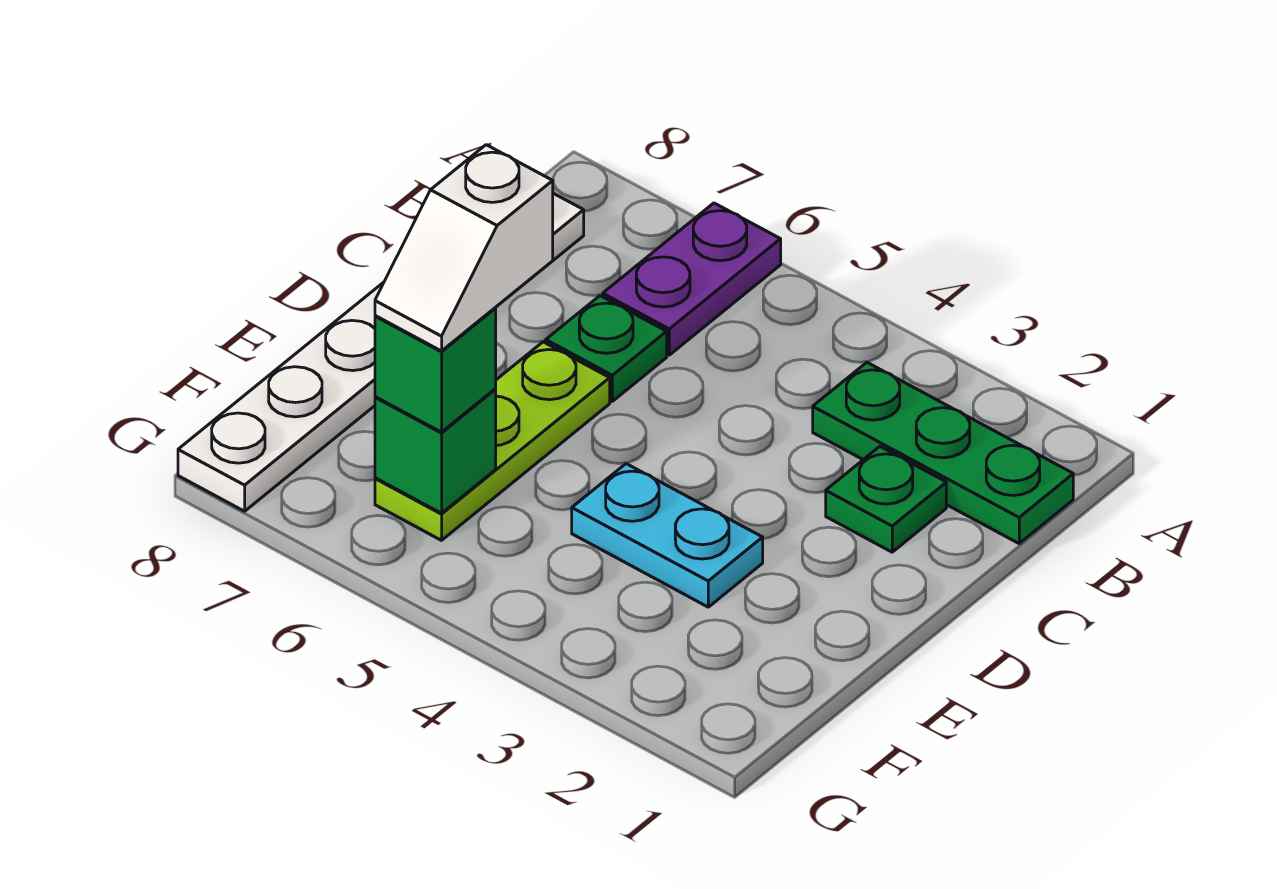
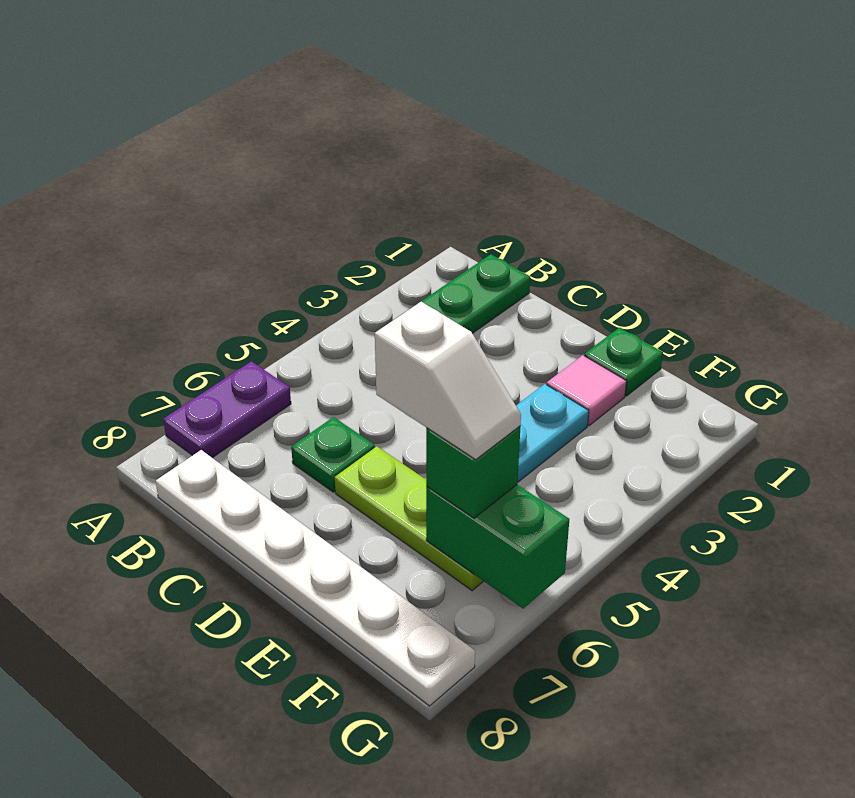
purple 1x2 plate [603,203,781,355] -> purple 1x2 plate turned to [163,361,291,458]
green 1x1 plate [826,447,946,552] -> green 1x1 plate moved to [584,328,663,396]
none -> pink 1x1 tile [547,355,627,426]
green 1x1 brick [375,389,496,513] -> green 1x2 brick [426,485,569,609]

